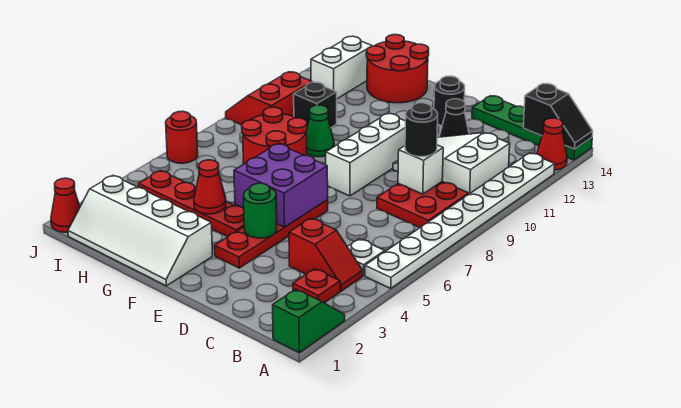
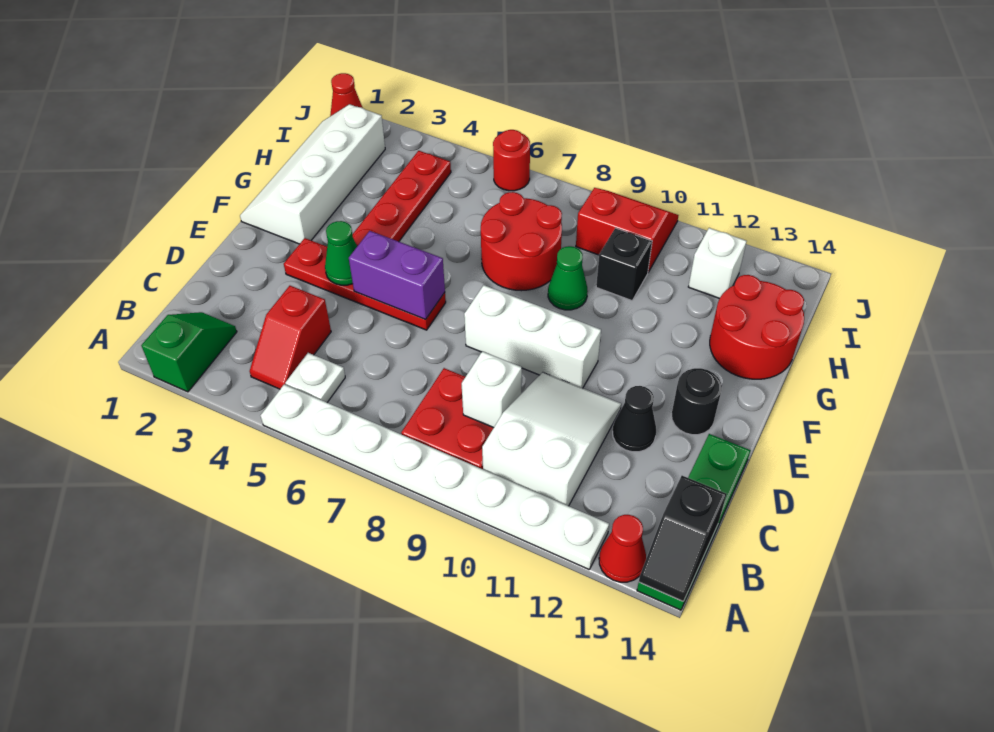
green 1x2 slope [273,289,345,353] -> green 1x2 slope turned to [141,312,237,392]
red 1x1 plate [293,269,340,303] -> none
black 1x1 round brick [405,103,438,157] -> none
green 1x1 round brick [244,183,277,238] -> green 1x1 cone [325,221,357,285]
purple 2x2 brick [234,144,328,227] -> purple 1x2 brick [349,231,445,319]
red 1x1 cone [194,160,226,214] -> none
white 1x2 brick [311,36,372,99] -> white 1x1 brick [688,228,747,298]

